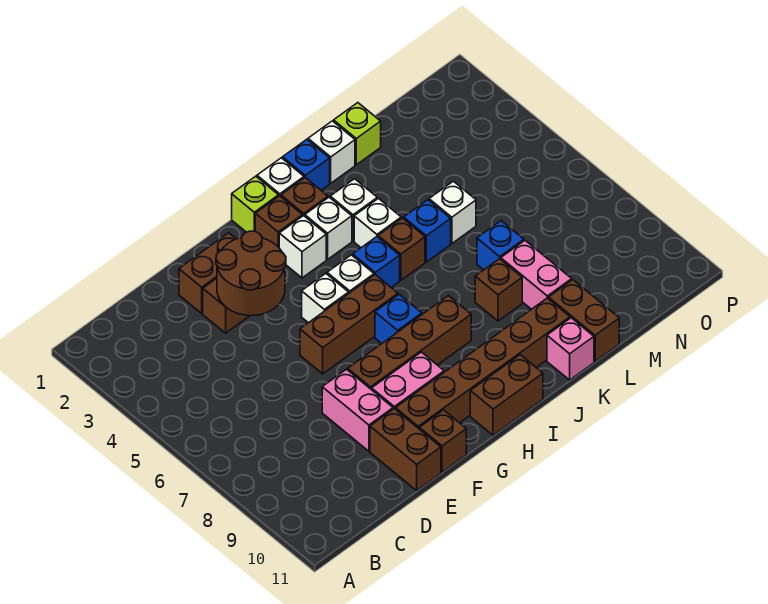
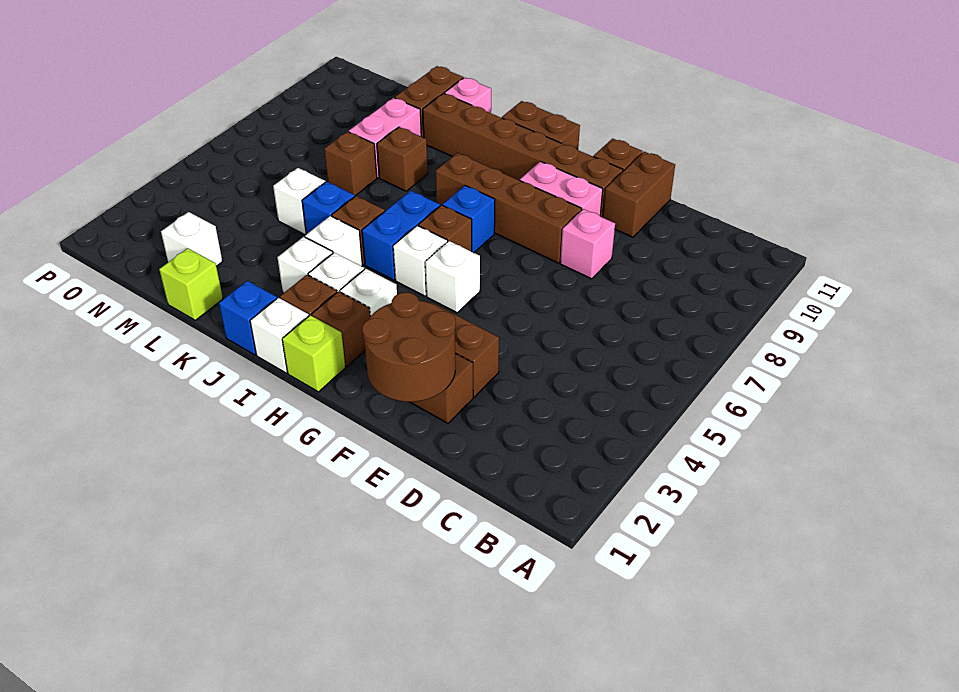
brown 2x2 round brick [216,231,286,316] -> brown 2x2 round brick moved to [362,292,456,402]
pink 1x2 brick [322,369,393,451] -> pink 1x1 brick [560,209,615,279]
brown 1x3 brick [300,275,398,374] -> brown 1x1 brick [418,205,472,252]
blue 1x1 brick [353,237,400,287] -> blue 1x2 brick [362,191,440,280]
white 1x1 brick [308,121,355,183] -> white 1x1 brick moved to [161,212,222,266]
blue 1x1 brick [477,221,524,270] -> brown 1x1 brick [324,132,377,196]

